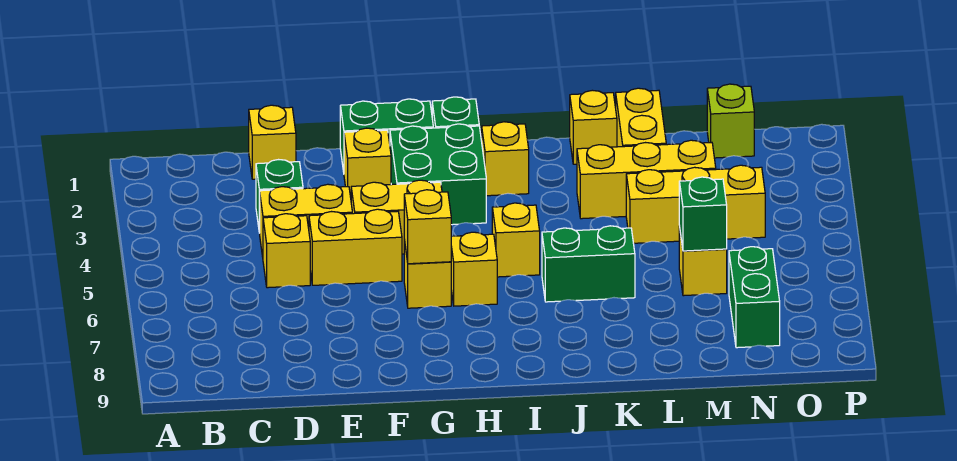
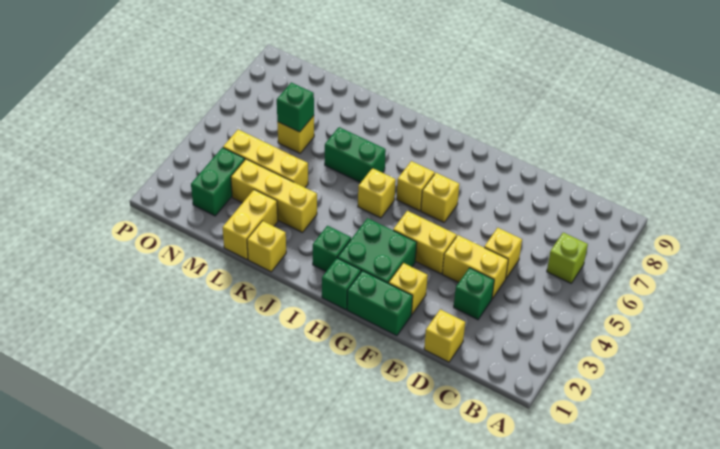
yellow 1x2 brick [309,209,402,285] -> none
yellow 1x1 brick [404,190,451,264] -> none
yellow 1x1 brick [482,122,529,196] -> green 1x1 brick [313,226,351,271]
lime 1x1 brick [707,84,754,158] -> lime 1x1 brick moved to [547,233,588,283]
green 1x2 brick [729,247,780,348] -> green 1x2 brick moved to [191,148,245,216]

